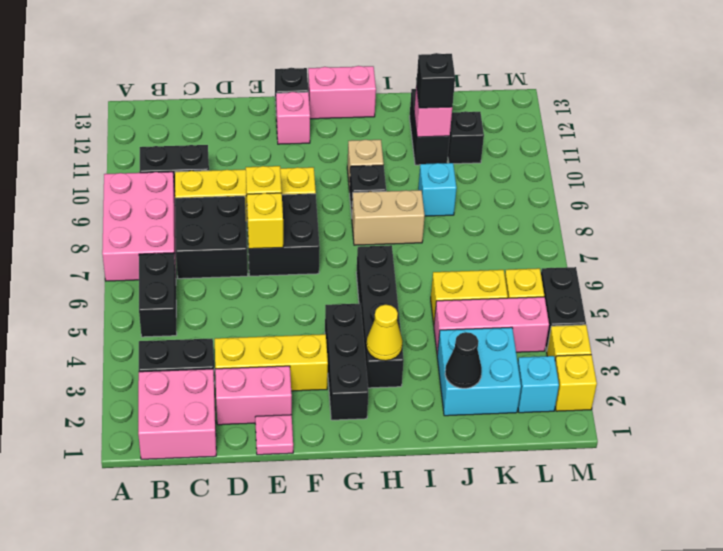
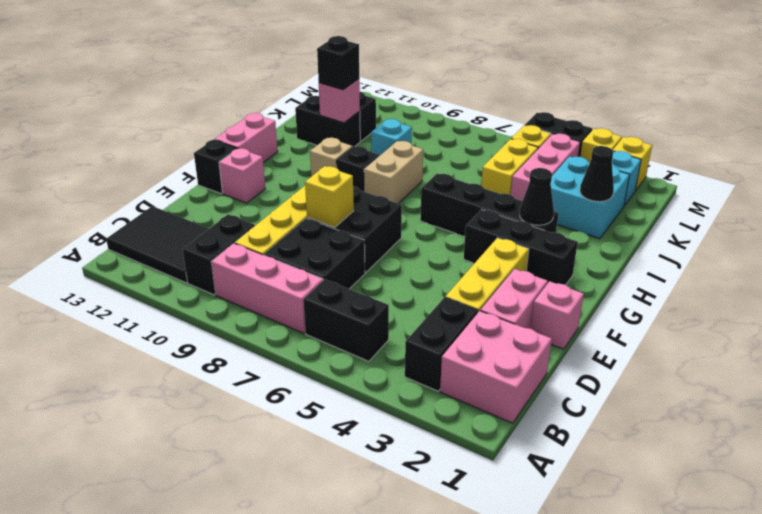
pink 2x3 brick [102,172,176,281] -> pink 1x3 brick [211,243,323,333]
none -> black 2x3 tile [106,206,209,283]
pink 1x1 plate [255,415,293,455] -> pink 1x1 brick [531,281,584,349]
yellow 1x1 brick [247,193,283,249] -> none
yellow 1x1 cone [366,305,403,361] -> black 1x1 cone [520,168,554,225]

